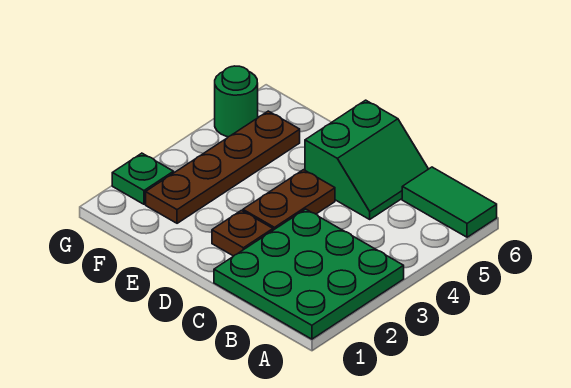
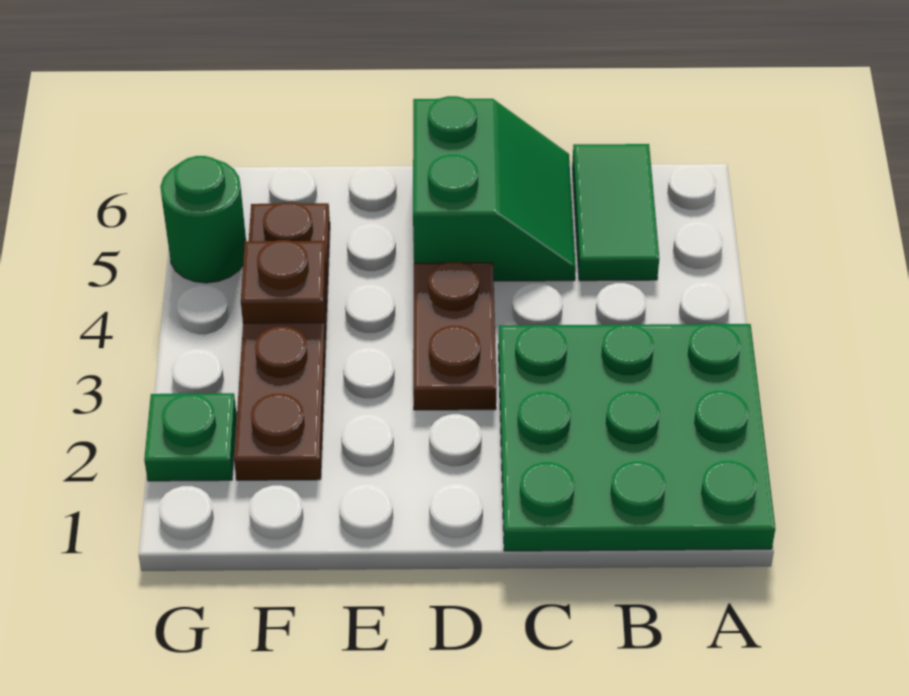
green 1x2 tile [402,167,497,237] -> green 1x2 tile turned to [572,144,659,281]
brown 1x1 plate [212,210,273,256] -> brown 1x1 plate moved to [241,240,326,323]

